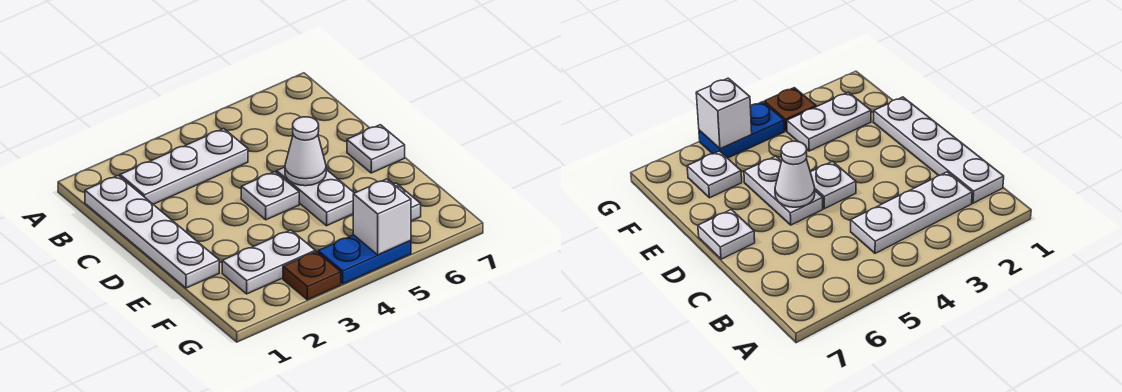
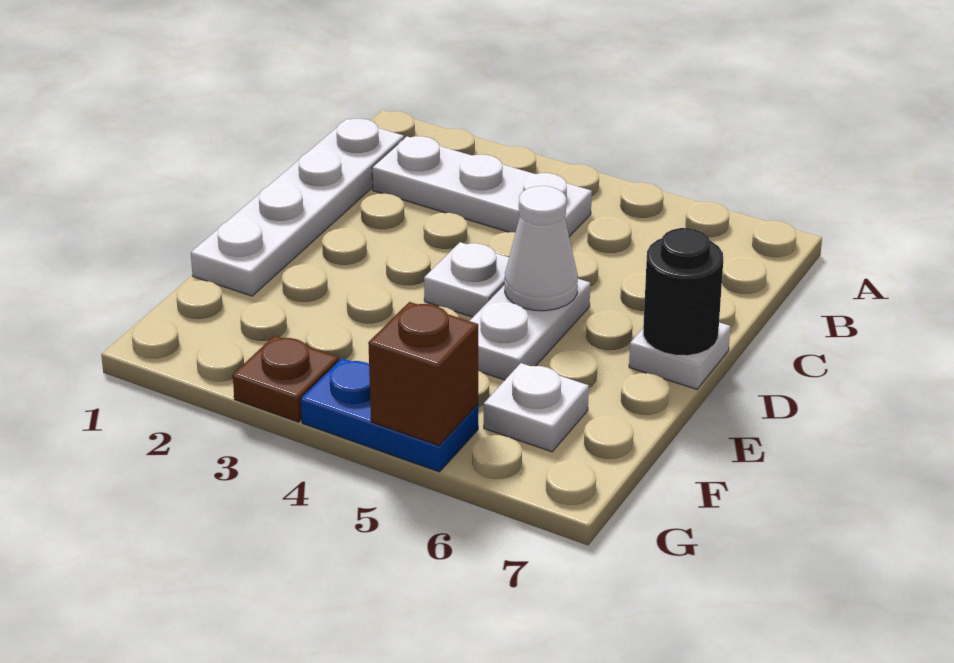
none -> black 1x1 round brick [643,228,723,356]
white 1x2 plate [222,230,315,294] -> none
white 1x1 brick [353,179,411,255] -> brown 1x1 brick [368,302,478,445]

